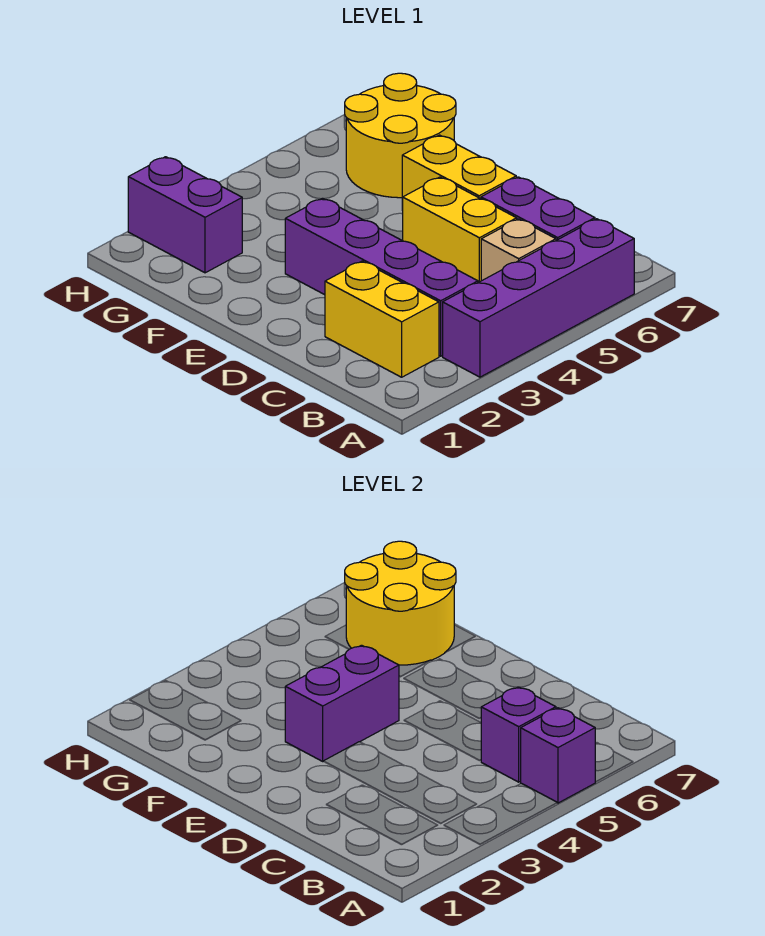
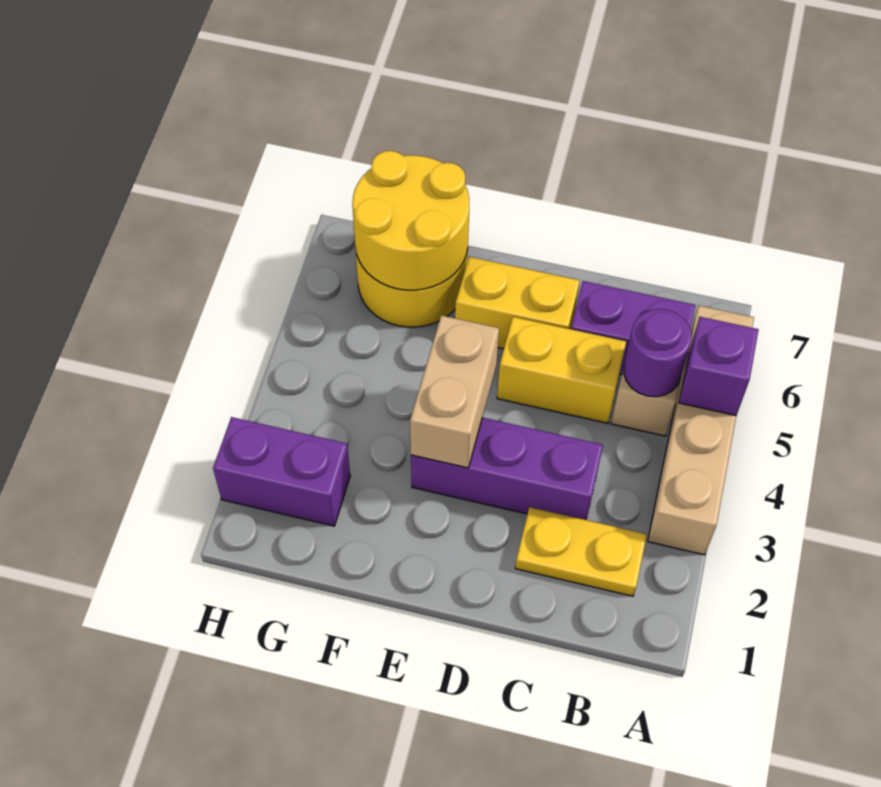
purple 1x4 brick [443,219,634,377] -> tan 1x4 brick [648,306,754,555]
yellow 1x2 brick [325,261,439,377] -> yellow 1x2 plate [515,507,647,596]
purple 1x4 brick [285,198,478,356] -> purple 1x3 brick [411,417,603,520]
purple 1x1 brick [481,687,556,782] -> purple 1x1 round brick [624,309,692,397]
purple 1x2 brick [285,645,399,761] -> tan 1x2 brick [410,315,499,468]

